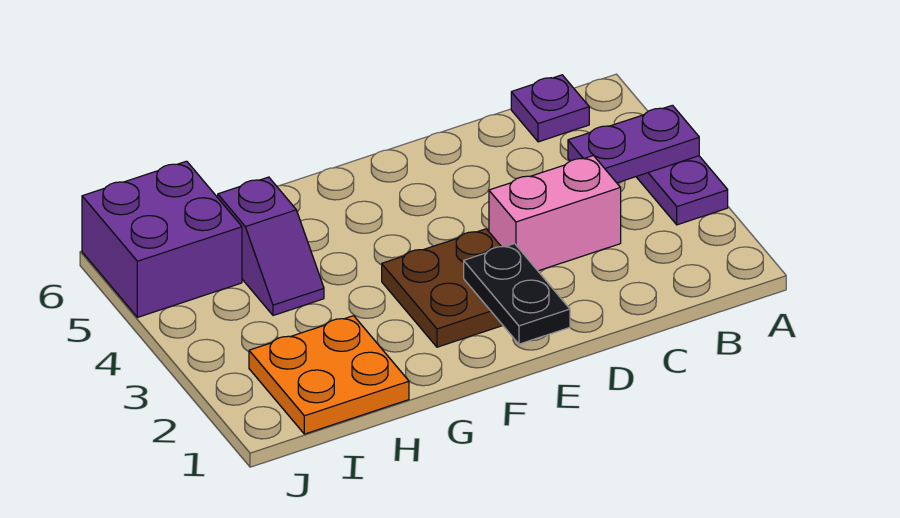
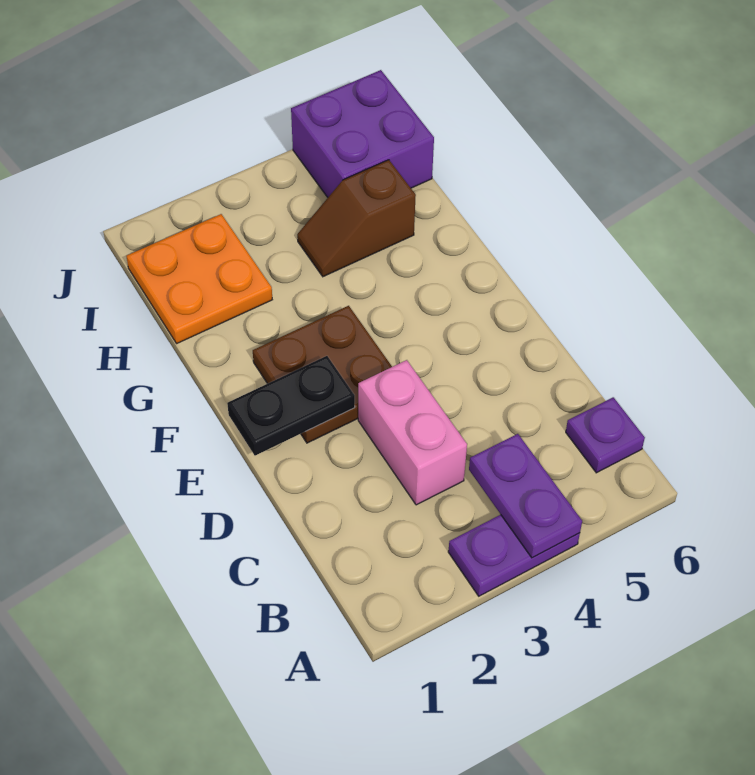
purple 1x2 slope [218,177,324,315] -> brown 1x2 slope [297,160,416,277]

